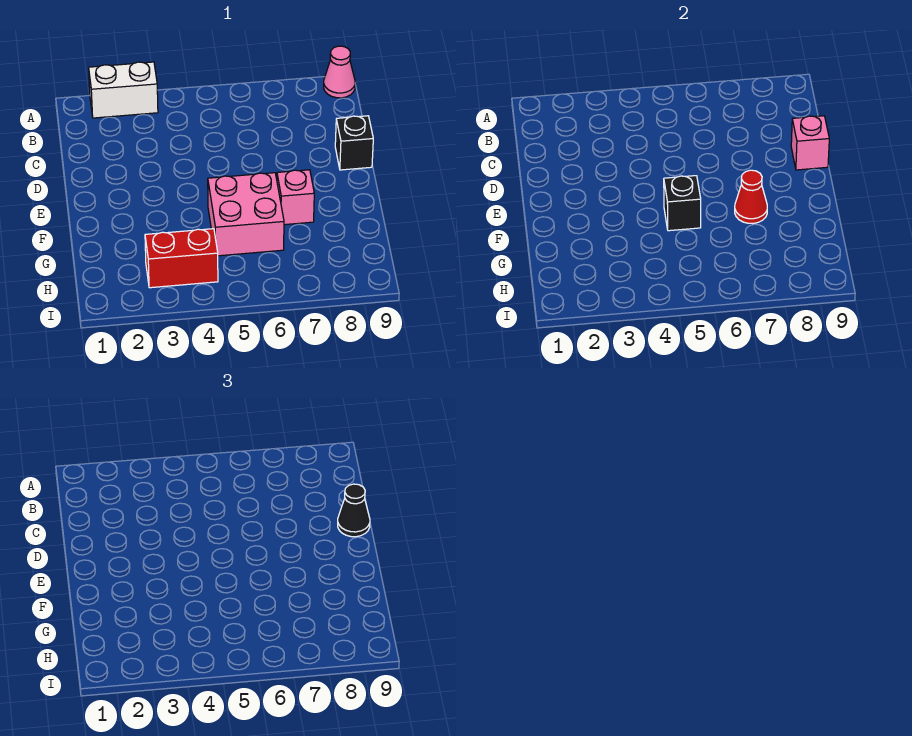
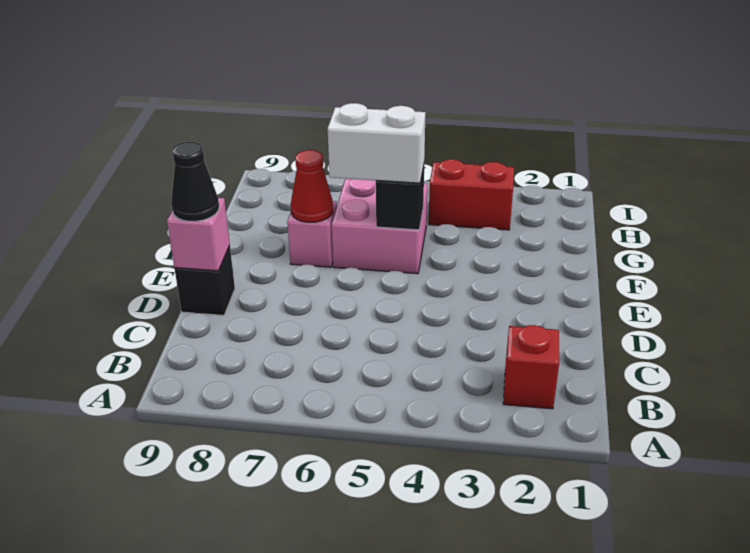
white 1x2 brick [89,62,158,118] -> white 1x2 brick moved to [328,103,426,183]
pink 1x1 cone [324,46,355,98] -> none
none -> red 1x1 brick [503,325,559,409]

